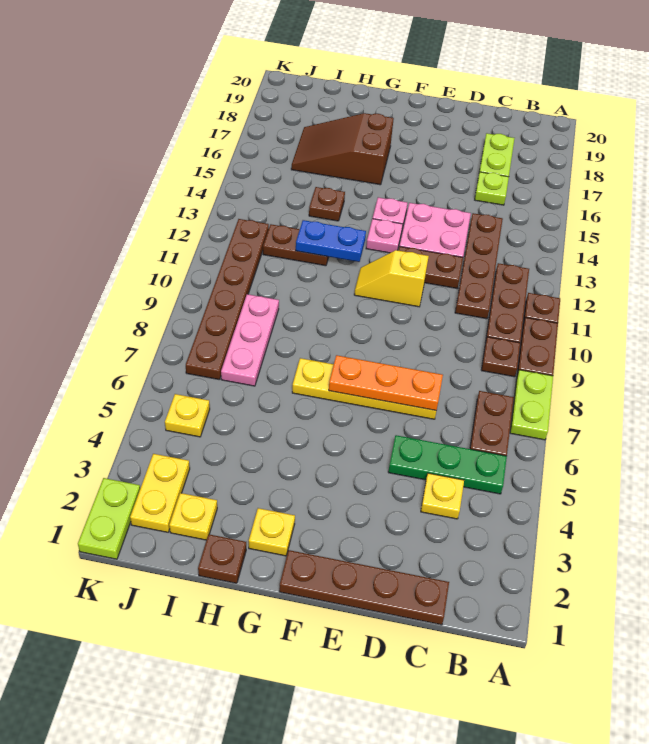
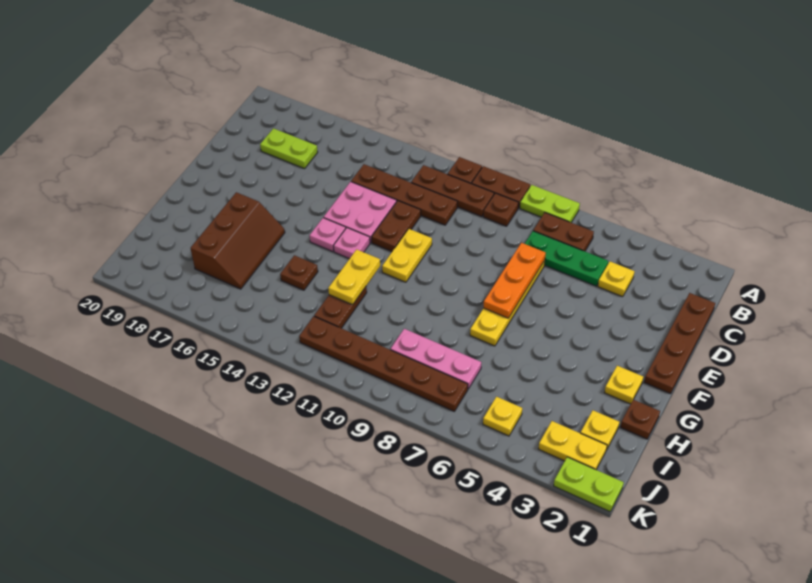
green 1x3 plate [388,435,507,494] -> green 1x3 plate turned to [525,231,608,286]
lime 1x1 plate [475,172,509,205] -> none
yellow 1x2 slope [354,250,429,307] -> yellow 1x2 plate [382,229,432,282]
blue 1x2 plate [296,220,366,262] -> yellow 1x2 plate [328,249,380,305]
brown 2x3 slope [291,113,394,185] -> brown 2x3 slope turned to [191,192,285,289]

